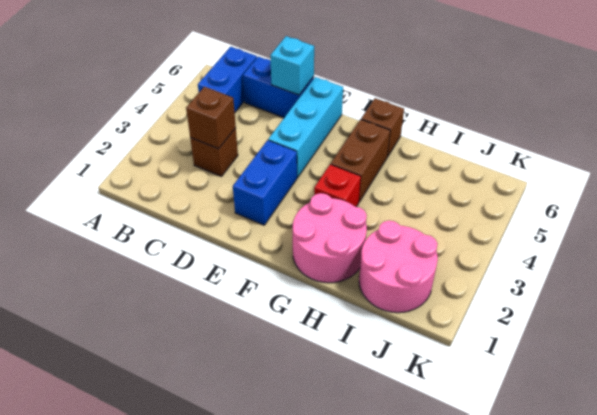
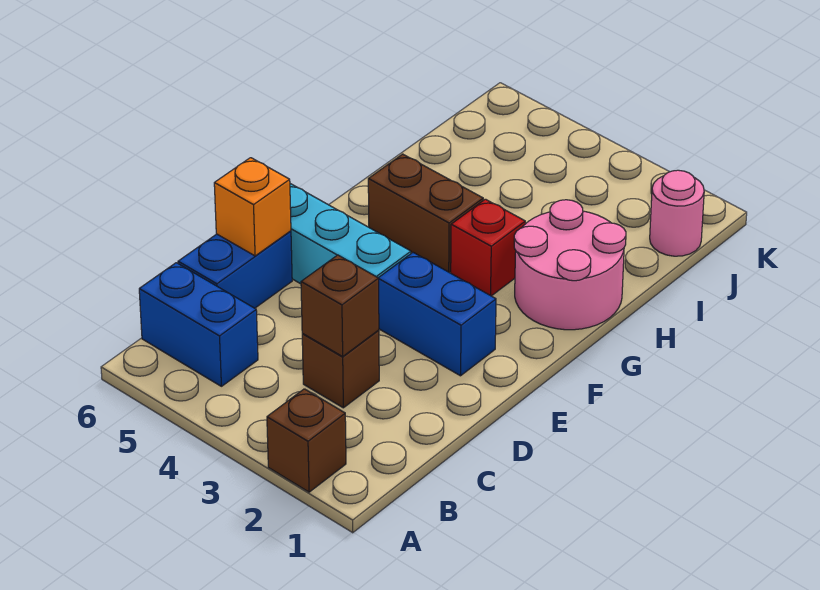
cyan 1x1 brick [270,36,314,95] -> orange 1x1 brick [214,158,291,256]
brown 1x1 brick [361,98,404,157] -> brown 1x1 brick moved to [267,389,346,492]
pink 2x2 round brick [359,220,438,313] -> pink 1x1 round brick [650,170,704,256]

